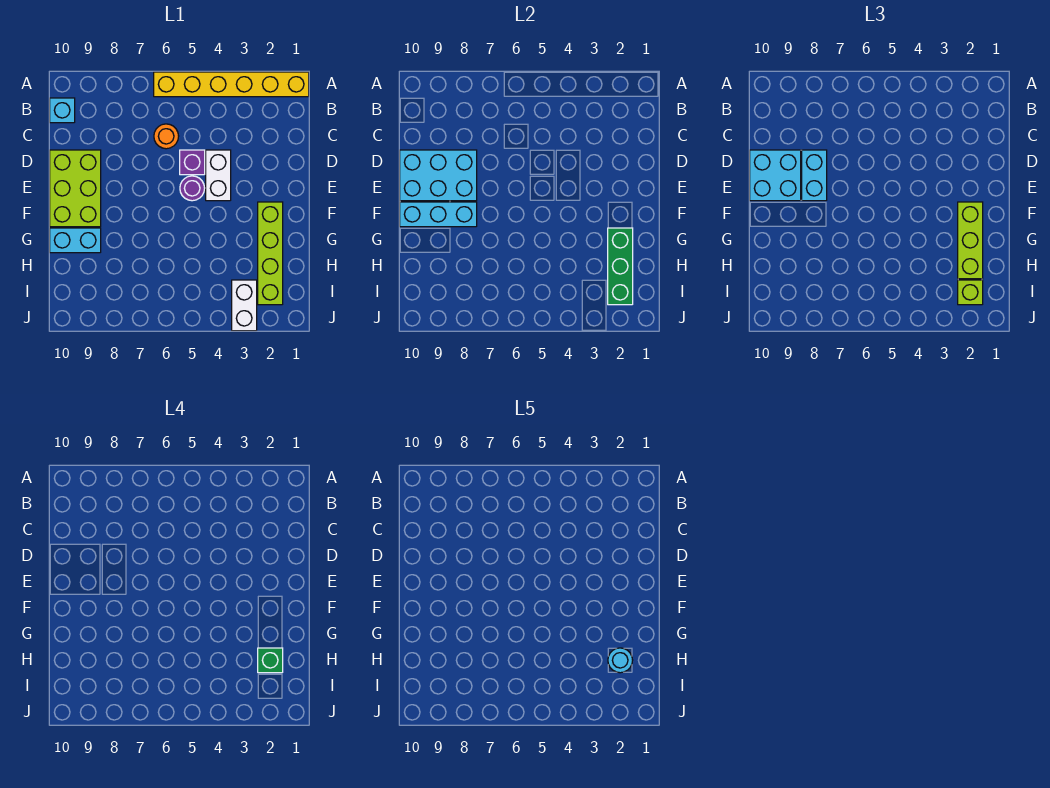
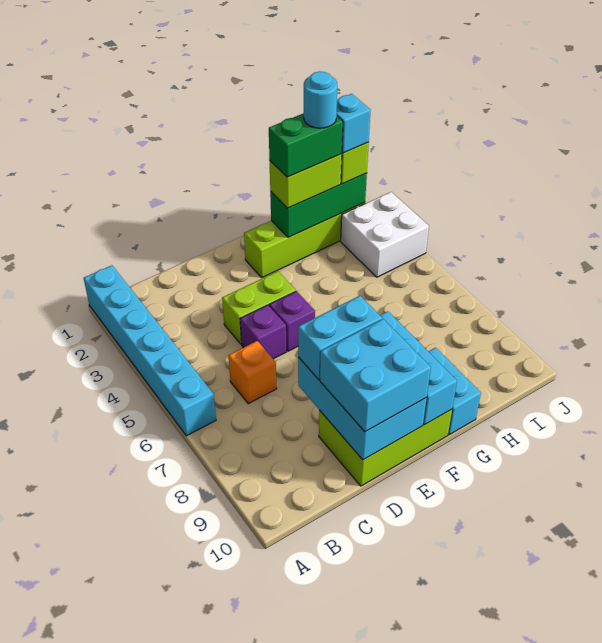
yellow 1x6 brick [154,72,309,97] -> cyan 1x6 brick [84,265,216,436]
cyan 1x1 brick [50,98,75,123] -> cyan 1x1 brick moved to [337,94,371,153]
orange 1x1 round brick [154,124,179,149] -> orange 1x1 brick [228,341,277,404]
white 1x2 brick [206,150,231,201] -> lime 1x2 brick [222,271,296,344]
purple 1x1 round brick [180,176,205,201] -> purple 1x1 brick [269,291,315,351]
lime 1x3 brick [958,202,983,279] -> lime 1x2 brick [270,154,342,208]
green 1x1 brick [258,648,283,673] -> green 1x2 brick [269,113,343,177]
white 1x2 brick [232,280,257,331] -> white 2x2 brick [341,192,429,277]

